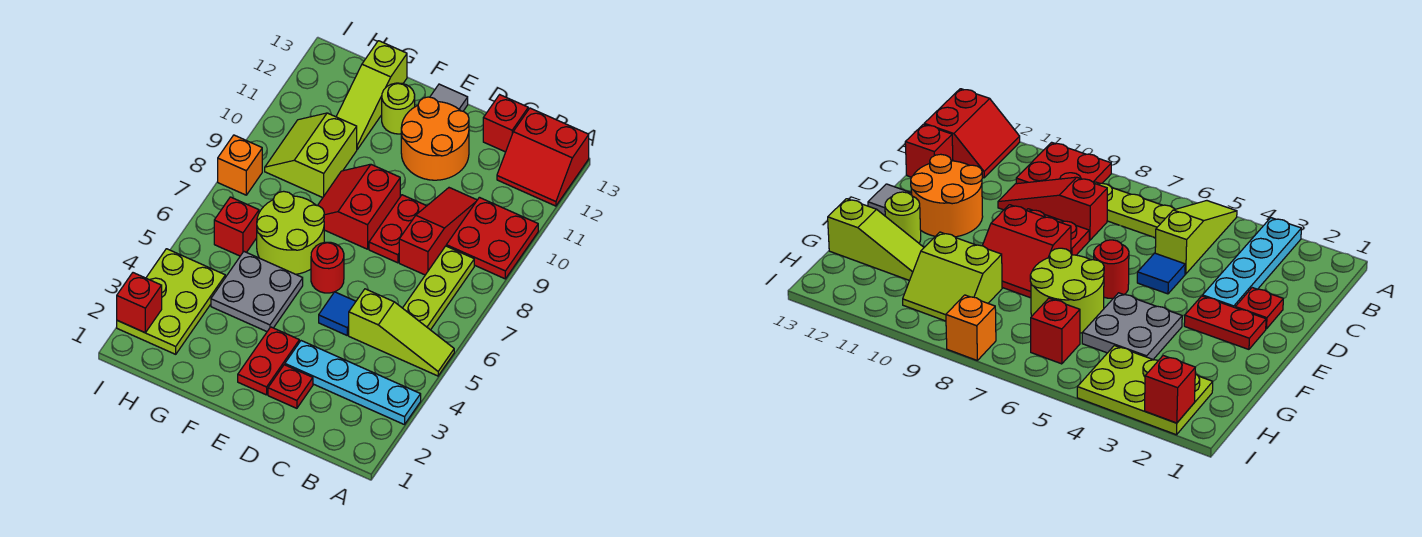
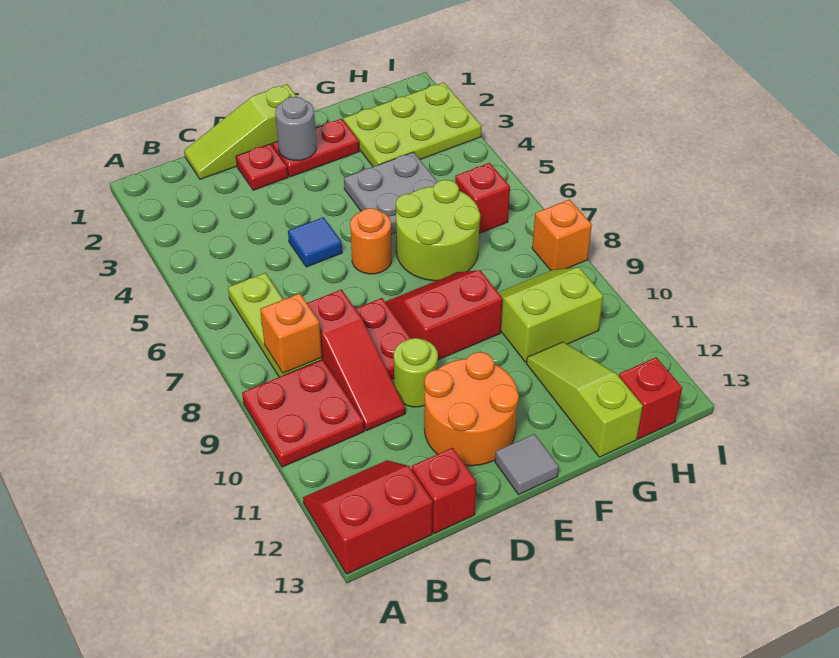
cyan 1x4 plate [285,341,421,425] -> none
lime 1x3 slope [349,289,454,376] -> lime 1x3 slope moved to [184,84,297,179]
none -> orange 1x1 brick [260,293,322,373]
red 1x2 plate [238,327,299,395] -> red 1x2 plate turned to [272,119,359,177]
none -> grey 1x1 round brick [275,97,316,161]
red 1x1 round brick [311,242,344,293] -> orange 1x1 round brick [350,208,392,274]
red 2x2 slope [317,164,400,249] -> red 2x2 slope turned to [385,270,503,360]
lime 1x1 round brick [382,83,415,134] -> lime 1x1 round brick moved to [394,338,438,407]
lime 2x2 slope [265,113,357,198] -> lime 2x2 slope turned to [498,267,603,362]
lime 2x3 plate [117,249,225,354] -> lime 2x3 plate turned to [343,82,482,167]
red 1x1 brick [117,273,162,333] -> red 1x1 brick moved to [619,357,682,439]

